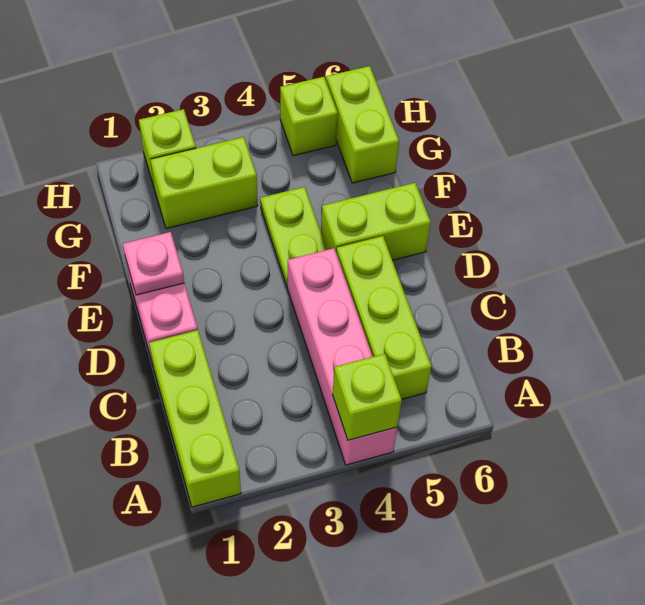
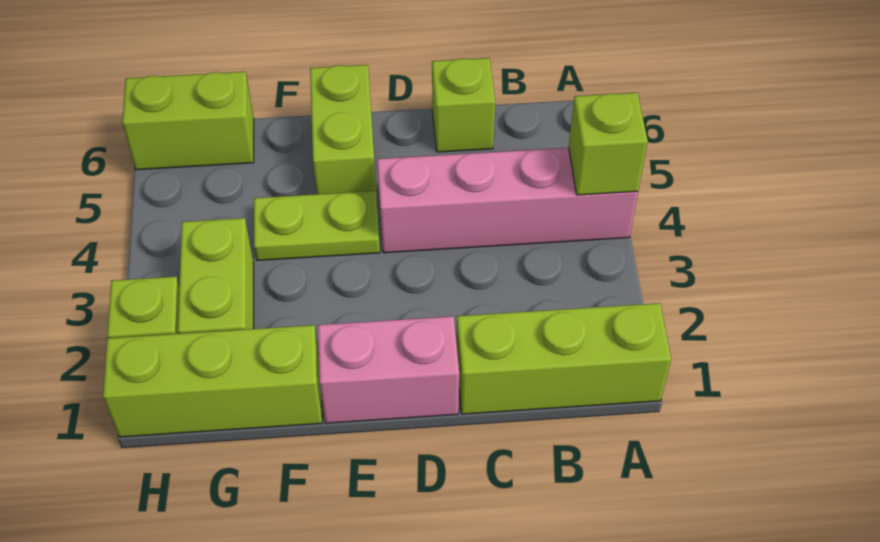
lime 1x3 brick [336,236,431,399] -> lime 1x3 brick moved to [103,325,322,437]
pink 1x1 plate [123,232,184,295] -> none
lime 1x1 brick [280,77,338,156] -> lime 1x1 brick moved to [432,58,495,152]

